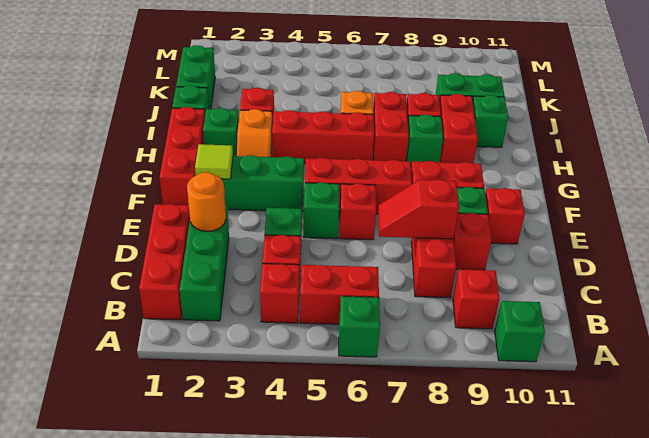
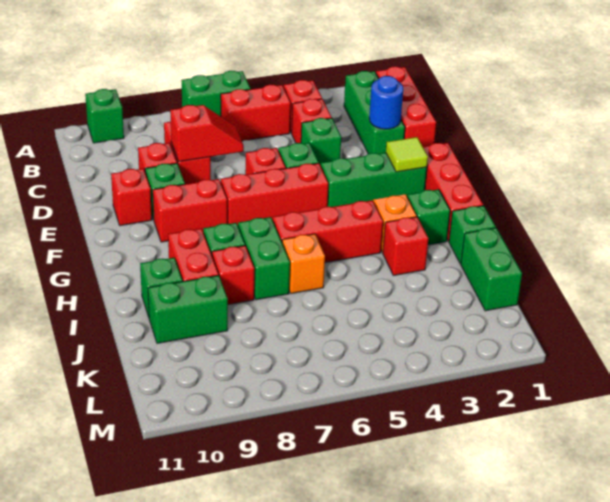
green 1x1 brick [339,296,380,357] -> green 1x2 brick [182,71,250,116]
red 1x1 brick [453,269,499,329] -> none
orange 1x1 round brick [187,172,226,231] -> blue 1x1 round brick [369,76,403,129]
red 1x2 brick [373,92,409,161] -> green 1x2 brick [238,217,290,300]

